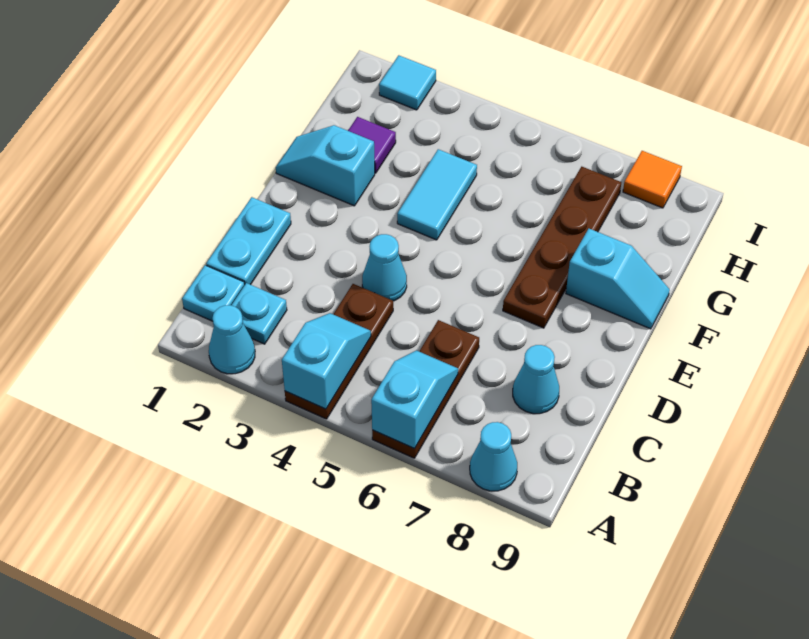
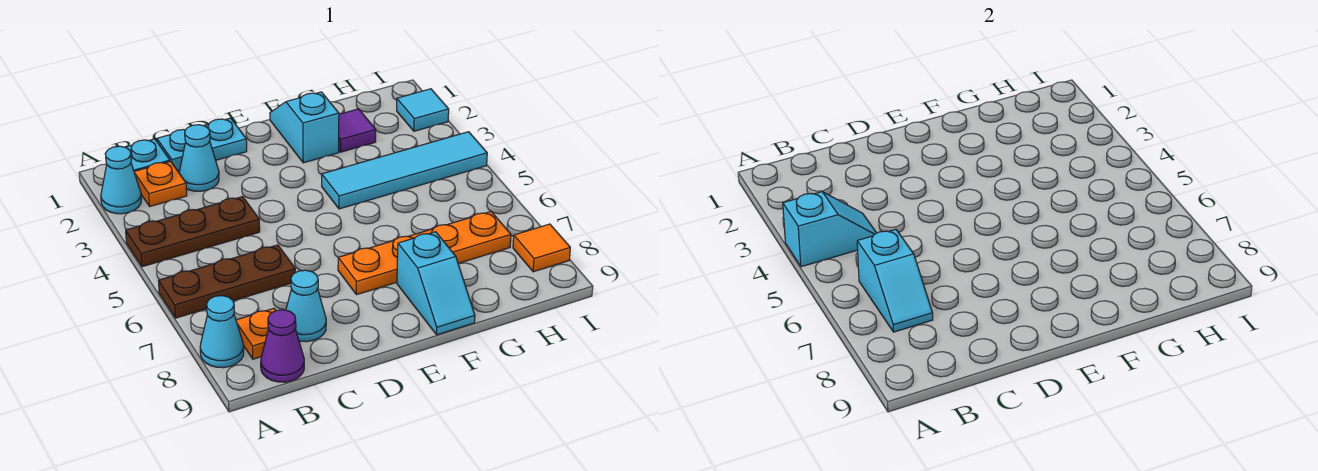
cyan 1x2 slope [371,350,458,449] -> cyan 1x2 slope turned to [857,229,933,332]
cyan 1x1 plate [231,283,287,344] -> orange 1x1 plate [134,161,187,206]
none -> orange 1x1 plate [236,308,276,359]
none -> purple 1x1 cone [261,310,304,382]
cyan 1x1 cone [362,234,407,301] -> cyan 1x1 cone moved to [179,125,219,191]
brown 1x4 plate [503,167,621,328] -> orange 1x4 plate [338,212,511,295]
cyan 1x2 tile [397,149,477,240] -> cyan 1x4 tile [322,132,487,209]

